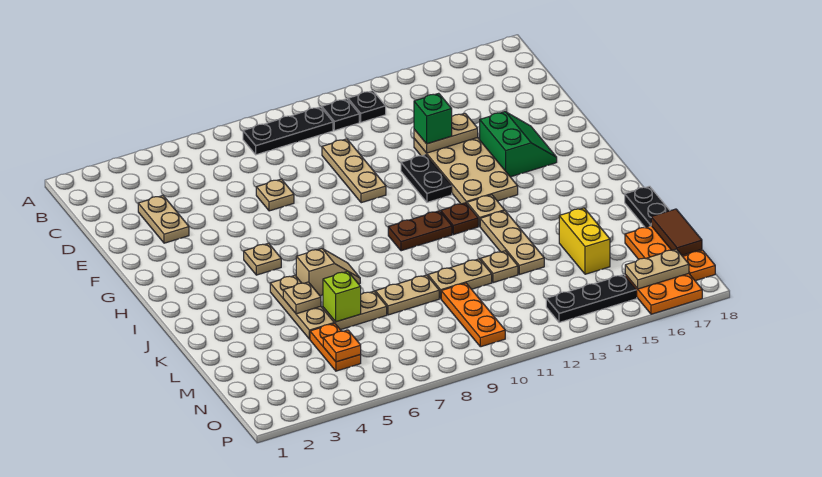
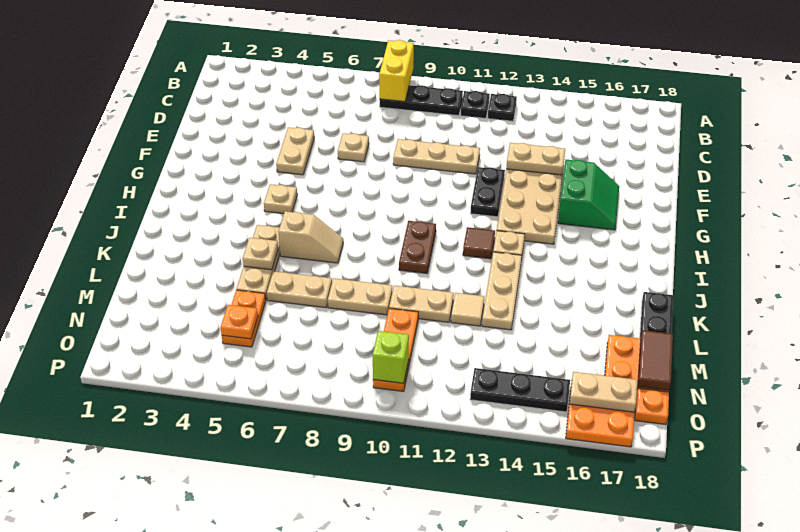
tan 1x2 plate [138,196,189,243] -> tan 1x2 plate moved to [276,127,314,175]
tan 1x3 plate [322,139,386,203] -> tan 1x3 plate turned to [393,139,480,174]
green 1x1 brick [414,93,452,144] -> none
brown 1x2 plate [388,211,452,251] -> brown 1x2 plate turned to [399,221,436,273]
brown 1x1 plate [441,203,478,235] -> brown 1x1 tile [463,227,495,259]
lime 1x1 brick [323,271,361,322] -> lime 1x1 brick moved to [373,331,409,383]
tan 1x1 plate [480,251,518,283] -> tan 1x1 tile [451,293,484,326]
yellow 1x2 brick [559,208,610,274] -> yellow 1x2 brick moved to [379,40,414,102]

